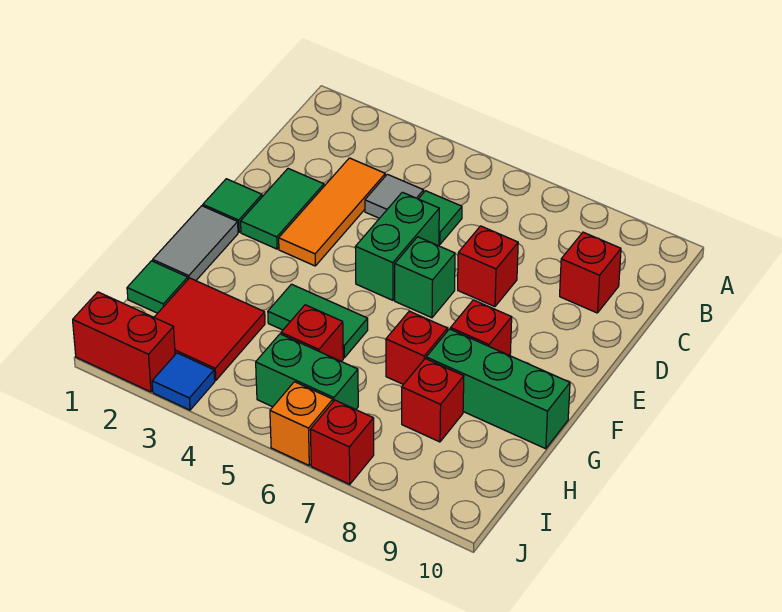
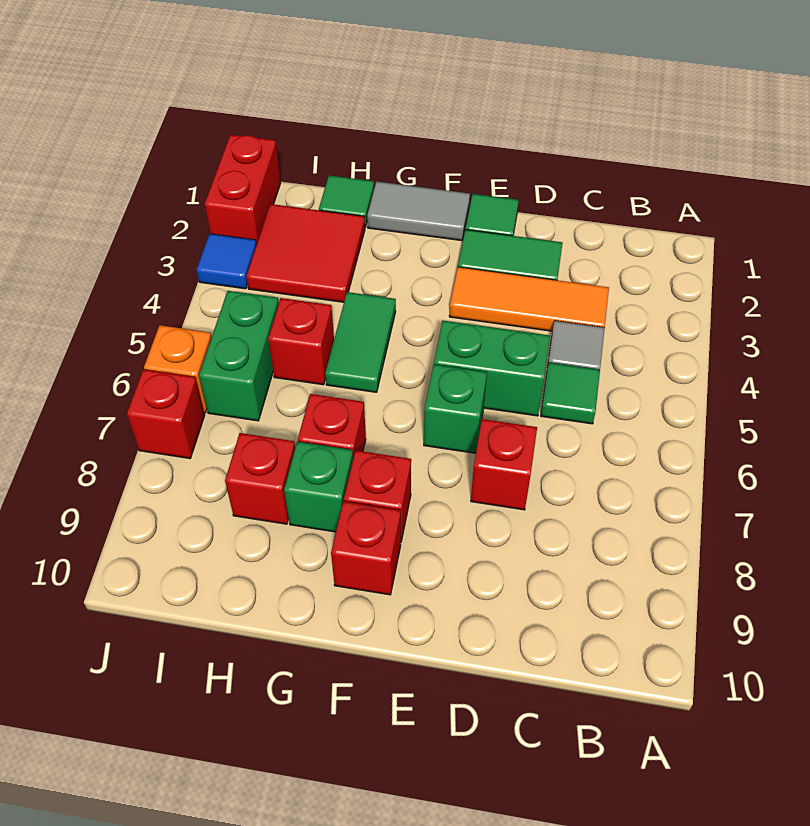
red 1x1 brick [560,232,621,313] -> red 1x1 brick moved to [331,501,401,595]
green 1x3 brick [426,329,570,449] -> green 1x1 brick [284,442,353,532]

